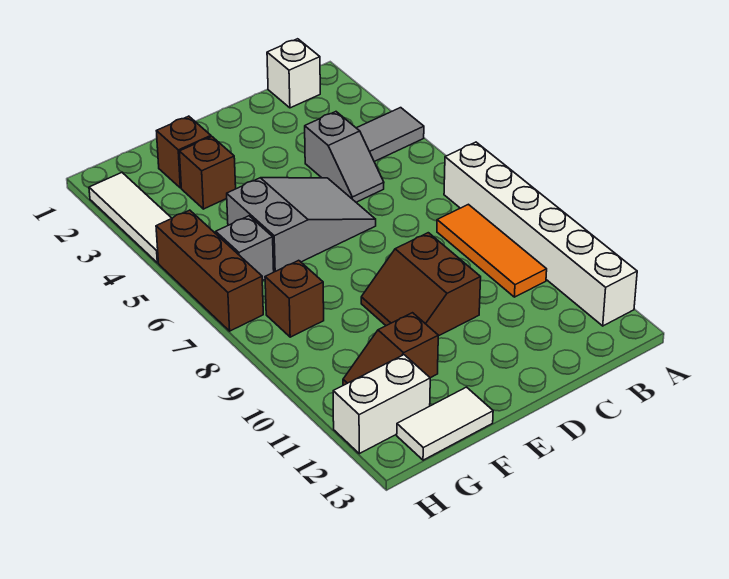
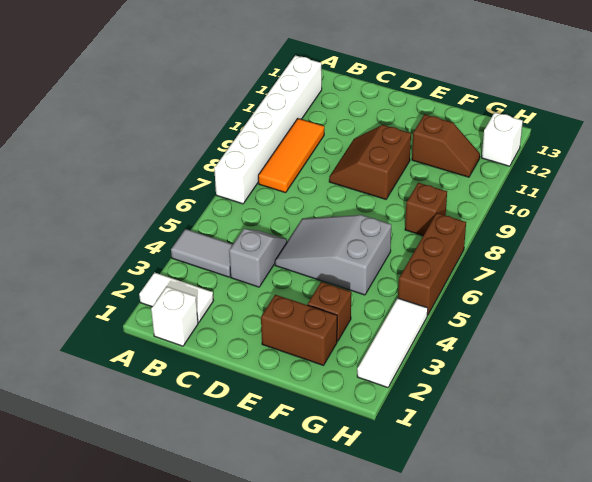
brown 2x2 slope [361,233,481,336] -> brown 2x2 slope turned to [329,125,411,199]
brown 1x1 brick [157,116,211,188] -> brown 1x2 brick [261,295,337,365]
white 1x2 tile [397,387,493,460] -> white 1x2 tile moved to [139,272,214,323]
grey 1x1 brick [216,216,274,281] -> none
white 1x2 brick [333,355,430,454] -> white 1x1 brick [482,113,523,166]

